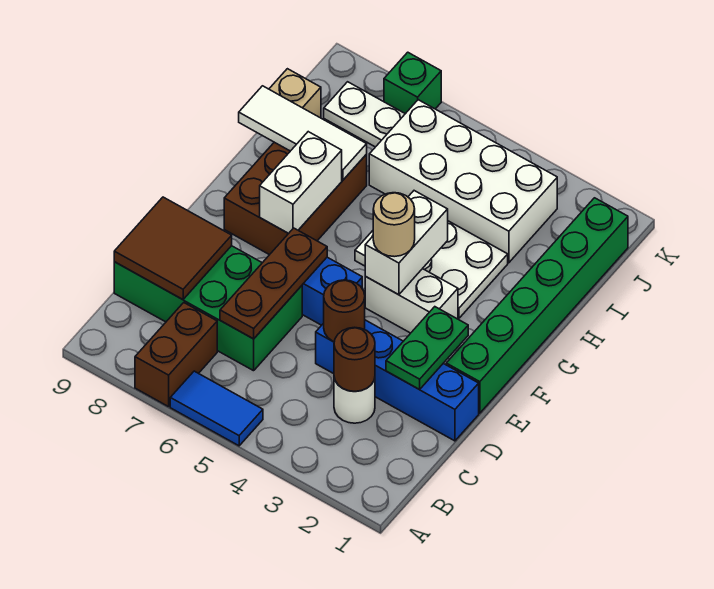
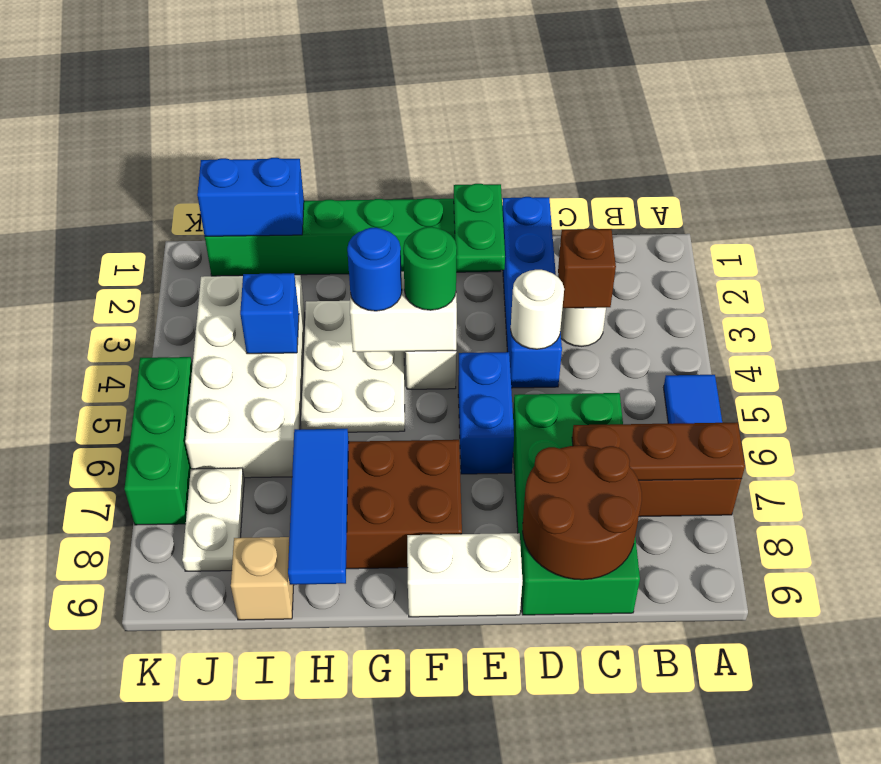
brown 1x1 round brick [334,327,375,391] -> brown 1x1 brick [558,229,616,308]
brown 1x3 plate [220,228,327,339] -> brown 1x3 plate moved to [572,422,745,480]
brown 2x2 tile [114,197,232,300] -> brown 2x2 round brick [522,445,642,580]
green 1x2 plate [386,307,468,390] -> green 1x2 plate turned to [454,184,505,271]
brown 1x1 round brick [324,280,365,342] -> white 1x1 round brick [511,270,564,349]
tan 1x1 round brick [373,193,415,257] -> green 1x1 round brick [403,227,457,310]
white 1x2 brick [260,132,342,233] -> white 1x2 brick moved to [407,533,523,617]
none -> blue 1x1 round brick [347,228,402,311]
white 1x3 tile [239,86,367,180] -> blue 1x3 tile [288,429,349,585]
none -> blue 1x2 brick [197,158,304,236]
none -> blue 1x1 brick [240,273,299,354]
green 1x1 brick [384,52,441,114] -> green 1x3 brick [124,357,192,525]

